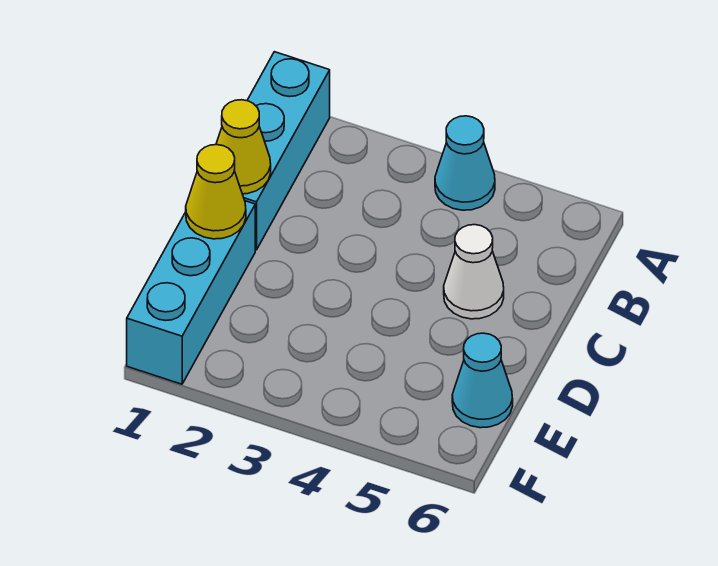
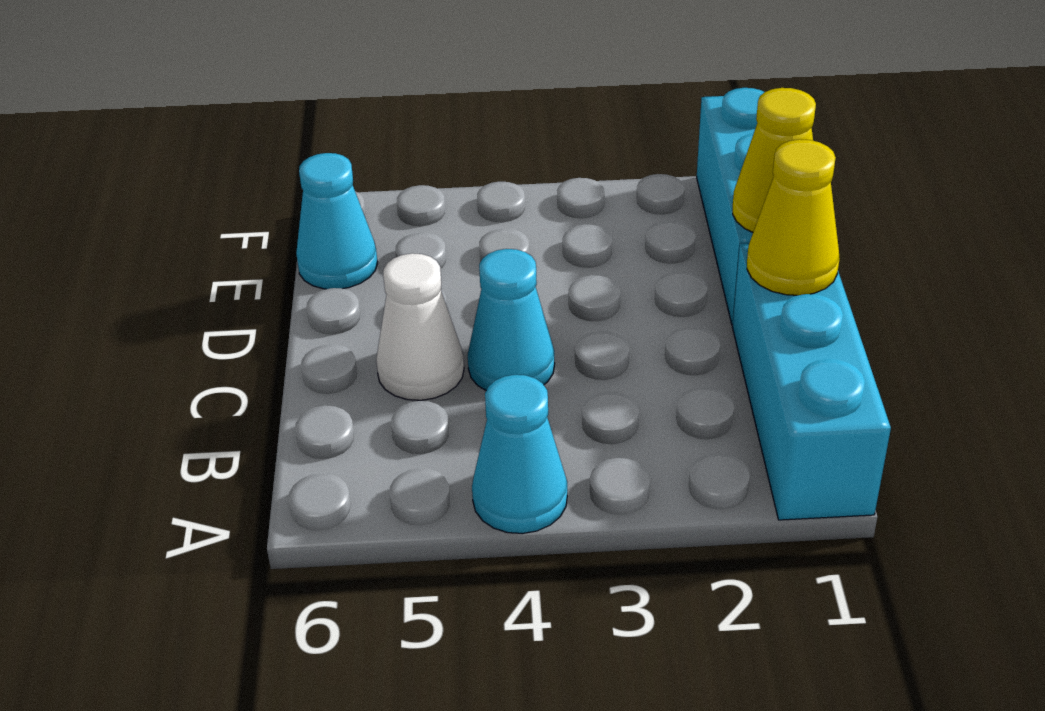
none -> cyan 1x1 cone [468,249,555,390]

